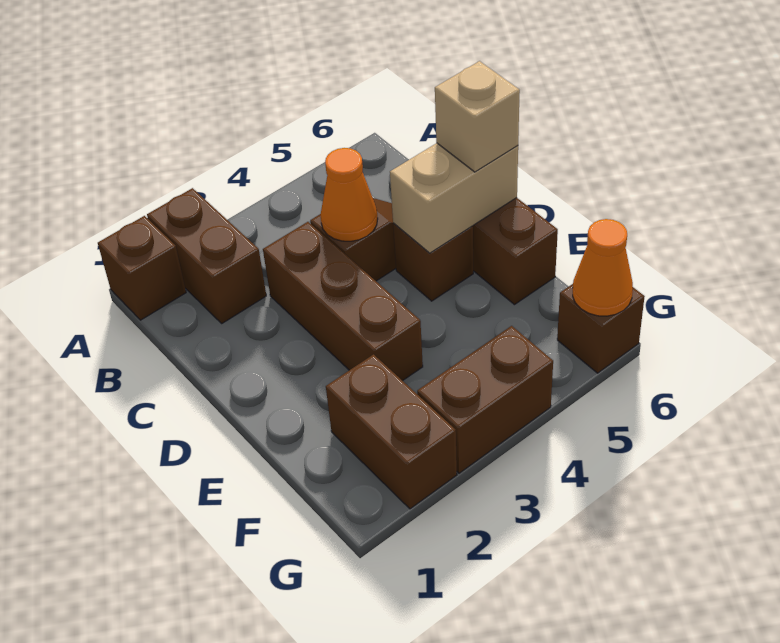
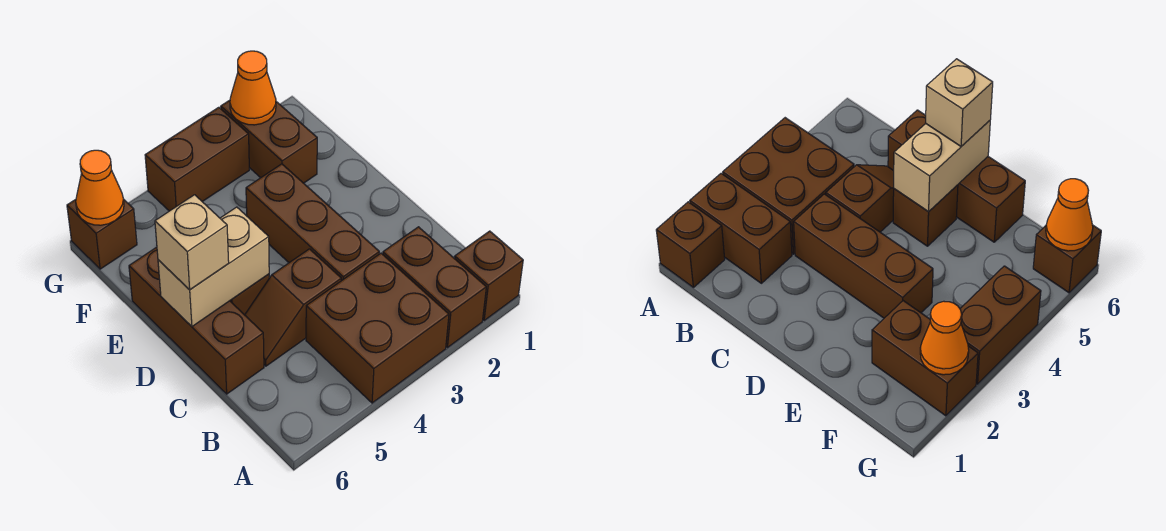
none -> brown 2x2 brick [306,253,449,403]
orange 1x1 cone [320,148,378,241] -> orange 1x1 cone moved to [230,51,276,125]

